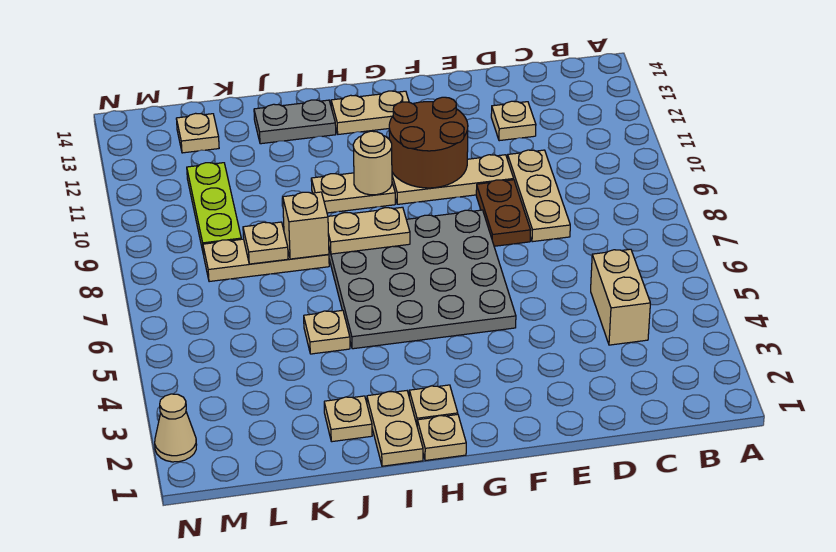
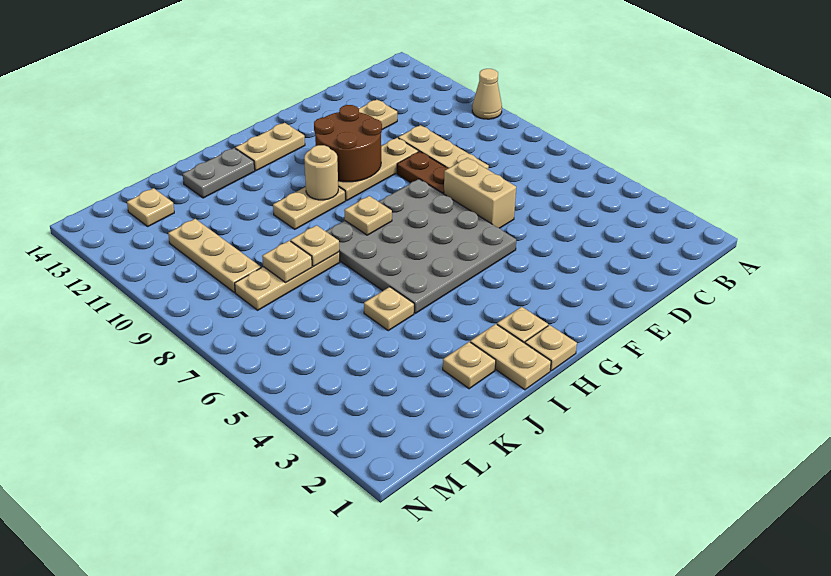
tan 1x2 brick [591,249,650,345] -> tan 1x2 brick moved to [444,158,516,228]
tan 1x2 plate [328,207,410,254] -> tan 1x1 plate [344,196,392,235]
tan 1x1 brick [283,192,329,259] -> tan 1x1 plate [291,225,339,266]
lime 1x3 plate [187,163,241,255] -> tan 1x3 plate [168,219,261,293]
tan 1x1 cone [155,394,197,462] -> tan 1x1 cone moved to [472,69,502,119]

